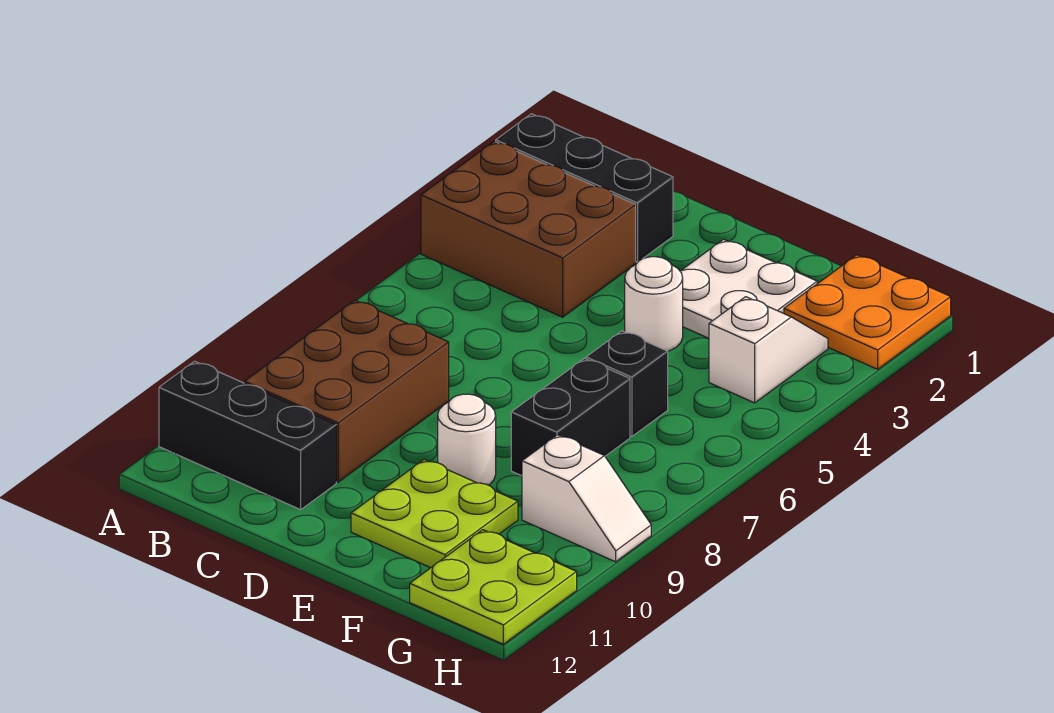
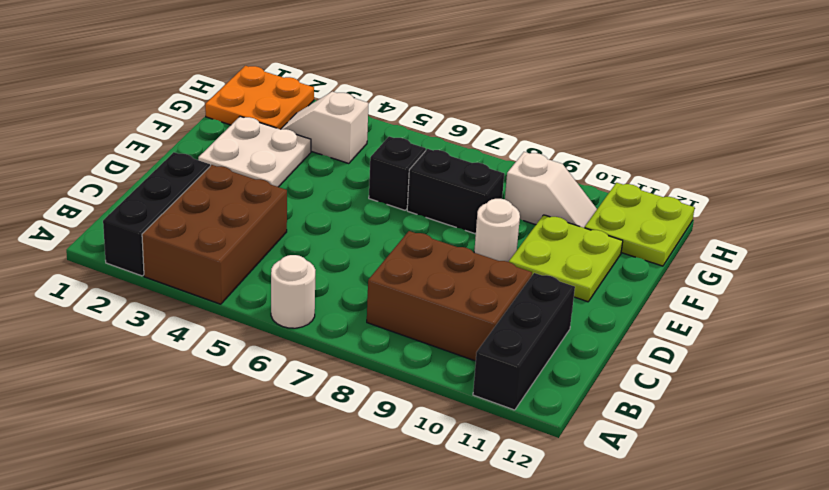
white 1x1 round brick [625,257,683,351] -> white 1x1 round brick moved to [271,255,315,328]
white 1x2 slope [522,435,651,562] -> white 1x2 slope turned to [505,152,597,228]

